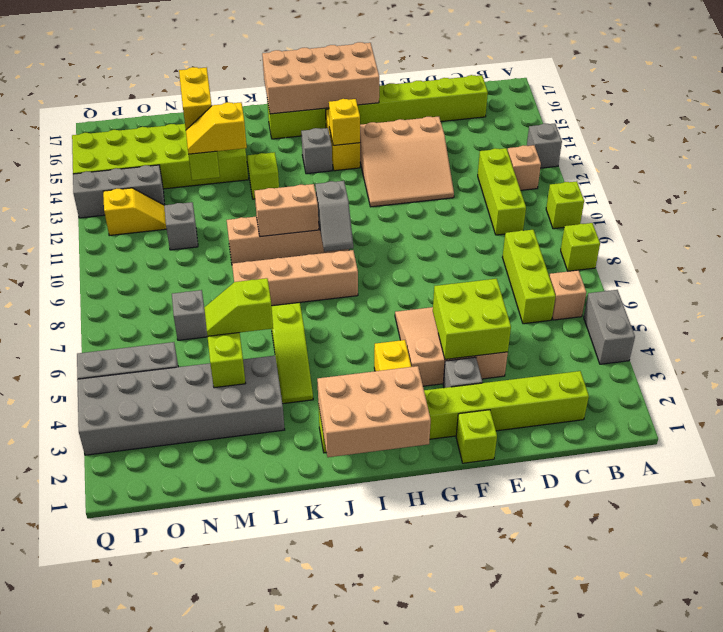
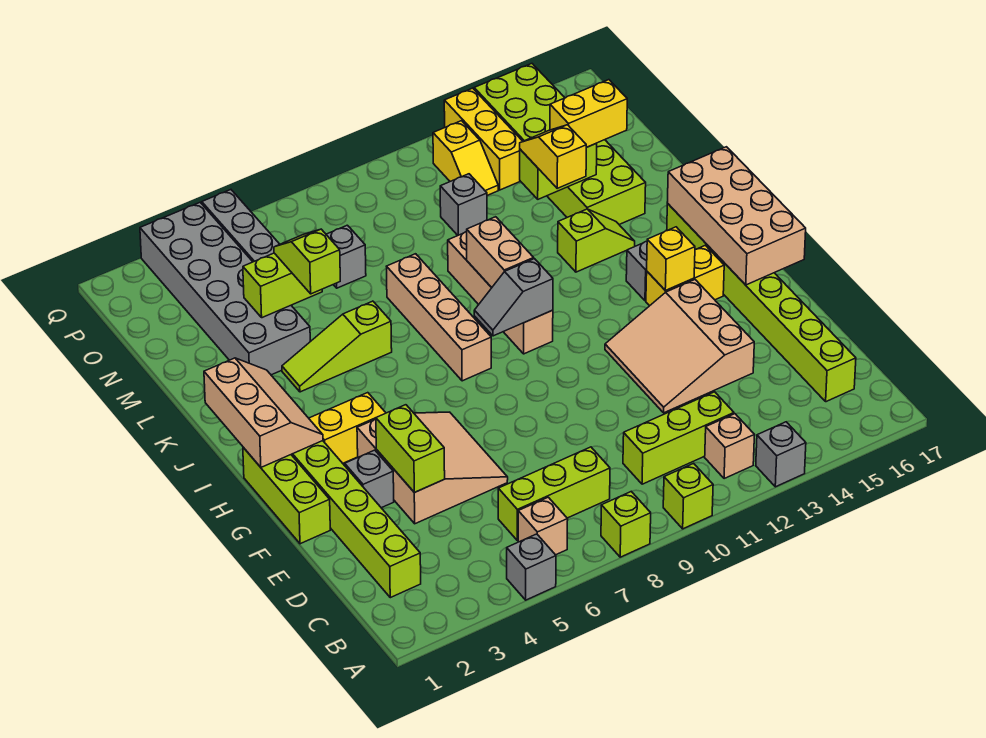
grey 1x2 brick [584,290,635,364] -> grey 1x1 brick [507,534,556,600]
lime 2x2 brick [433,279,511,359] -> lime 1x2 brick [376,405,445,492]
lime 1x1 brick [456,410,497,463] -> lime 1x3 brick [243,447,330,544]
tan 2x3 brick [317,366,431,457] -> tan 2x3 slope [204,358,323,467]
grey 1x3 brick [73,165,165,218] -> yellow 1x3 brick [444,88,523,190]

